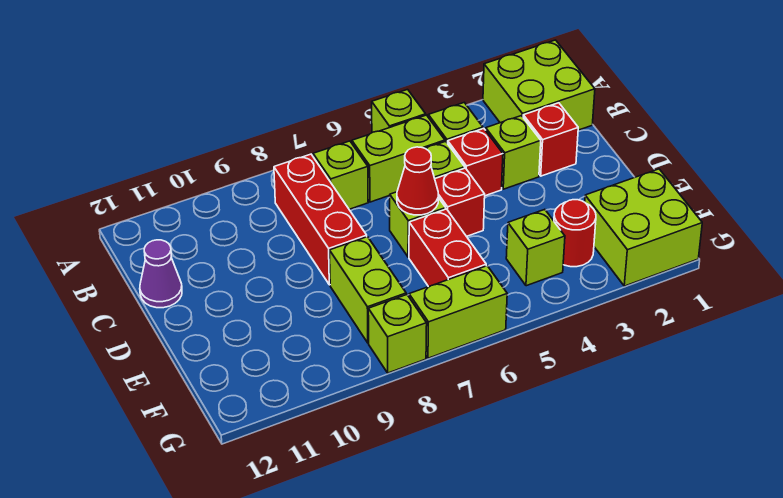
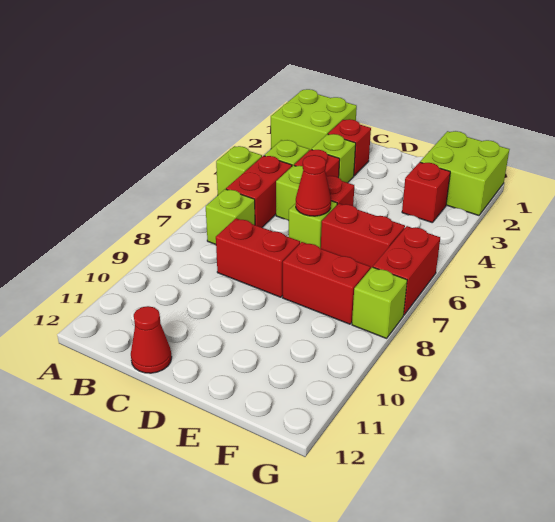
lime 1x2 brick [352,115,445,202] -> red 1x2 brick [226,156,292,227]
red 1x3 brick [274,154,367,285] -> red 1x2 brick [216,218,300,297]
purple 1x1 cone [140,240,182,308] -> red 1x1 cone [131,306,172,373]
lime 1x2 brick [330,237,406,343] -> red 1x2 brick [283,242,370,324]
red 1x1 round brick [554,200,596,267] -> red 1x1 brick [402,162,450,223]
lime 1x1 brick [506,209,565,286] -> none
lime 1x2 brick [409,266,507,358] -> red 1x2 brick [373,226,440,315]

